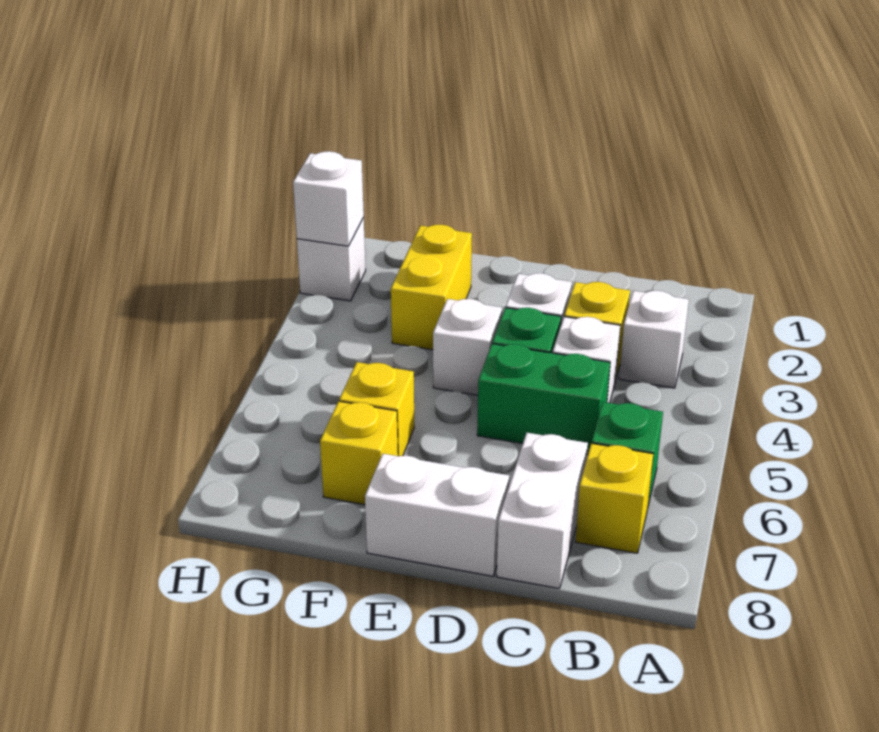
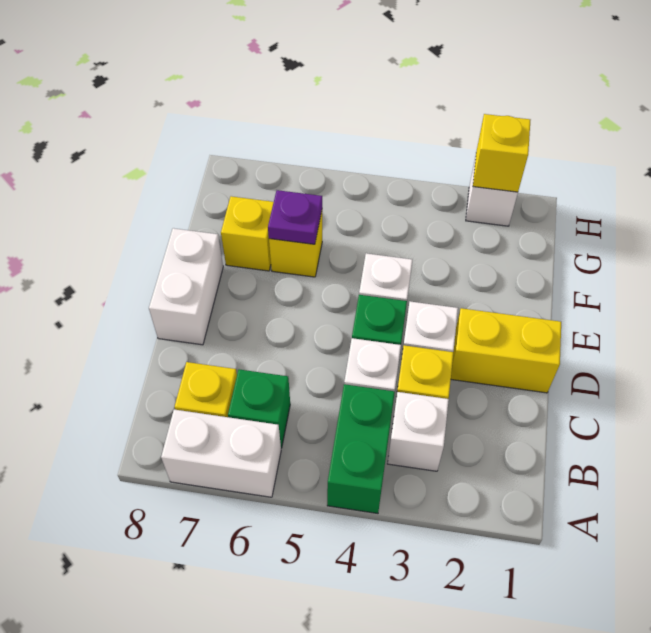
green 1x2 brick [477,344,610,454] -> green 1x2 brick moved to [327,384,395,513]
white 1x2 brick [497,433,588,588] -> white 1x2 brick moved to [161,410,281,497]
yellow 1x2 brick [391,225,472,350] -> yellow 1x2 brick moved to [451,308,561,393]
none -> purple 1x1 plate [268,190,322,244]
white 1x1 brick [293,151,364,246] -> yellow 1x1 brick [473,114,530,192]

